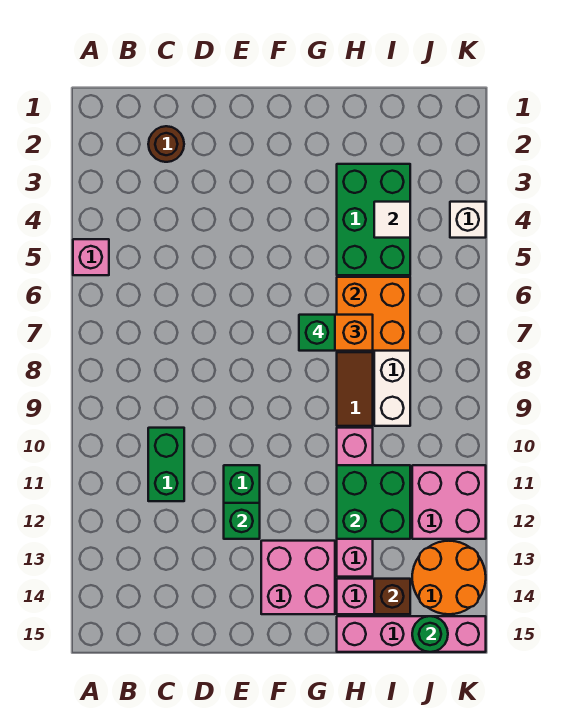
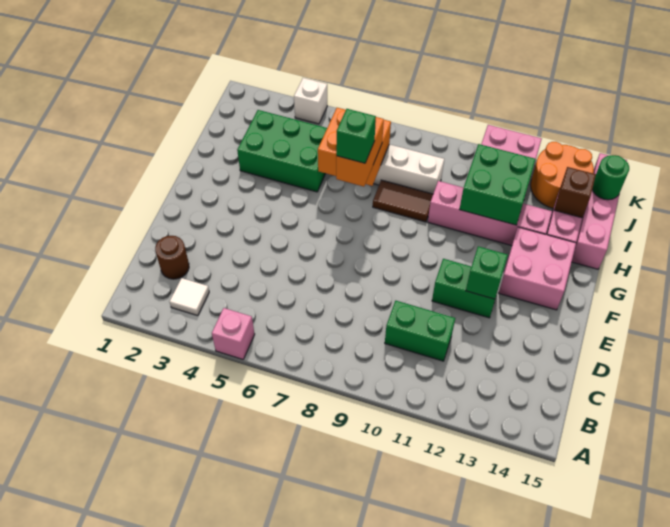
white 1x1 tile [374,202,410,238] -> white 1x1 tile moved to [170,278,209,316]

